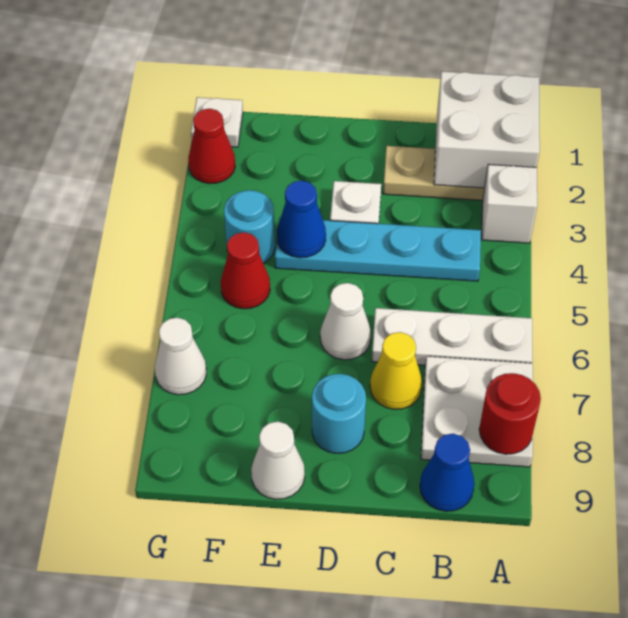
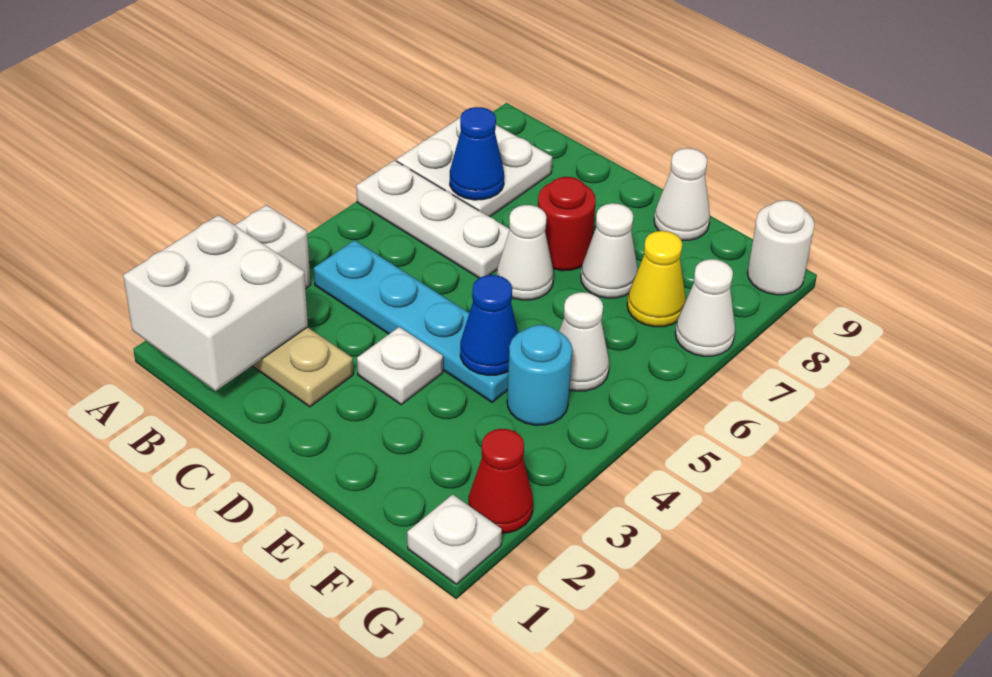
red 1x1 round brick [479,373,541,454] -> red 1x1 round brick moved to [538,177,596,271]
blue 1x1 cone [420,434,474,511] -> blue 1x1 cone moved to [450,107,504,200]
yellow 1x1 cone [370,332,422,409] -> yellow 1x1 cone moved to [627,231,686,327]
cyan 1x1 round brick [312,374,366,453] -> none
none -> white 1x1 cone [581,203,638,298]
red 1x1 cone [221,232,270,309] -> white 1x1 cone [559,292,609,391]
none -> white 1x1 round brick [747,200,815,295]

